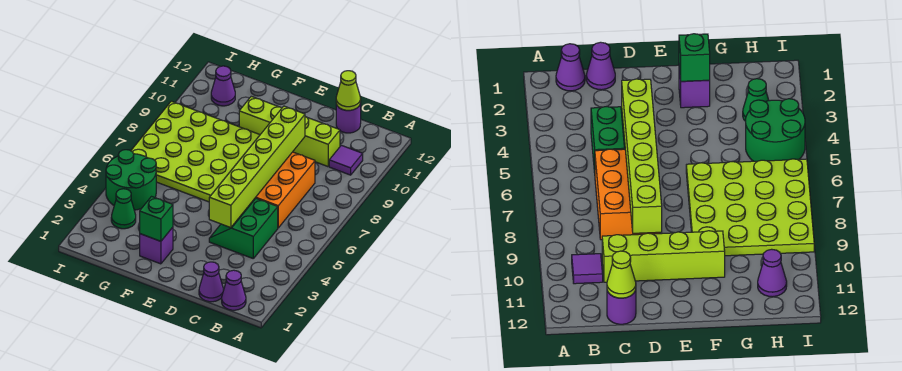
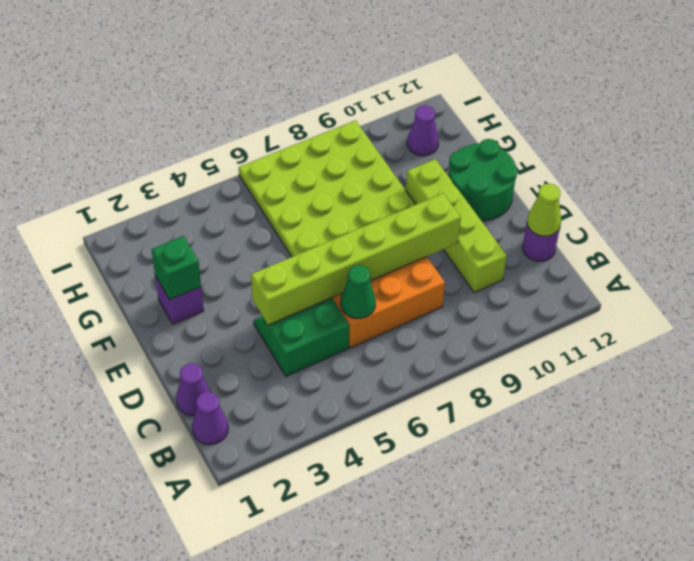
purple 1x1 tile [329,145,363,175] -> none
green 1x1 cone [111,189,136,229] -> green 1x1 cone moved to [341,265,376,318]
green 2x2 round brick [106,150,156,210] -> green 2x2 round brick moved to [448,139,518,221]

